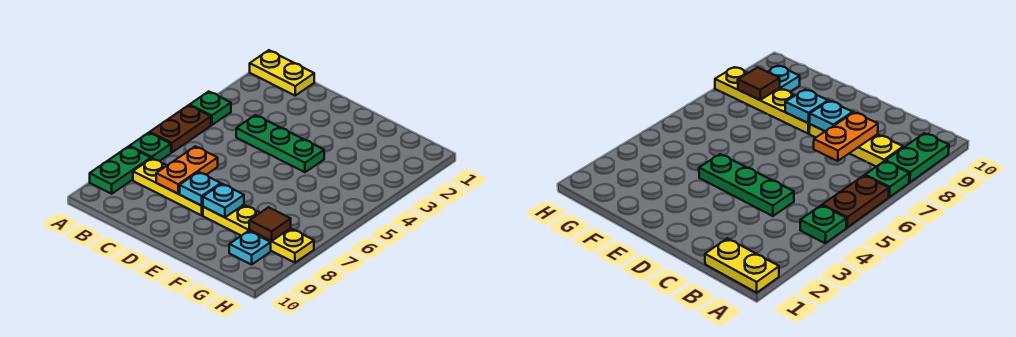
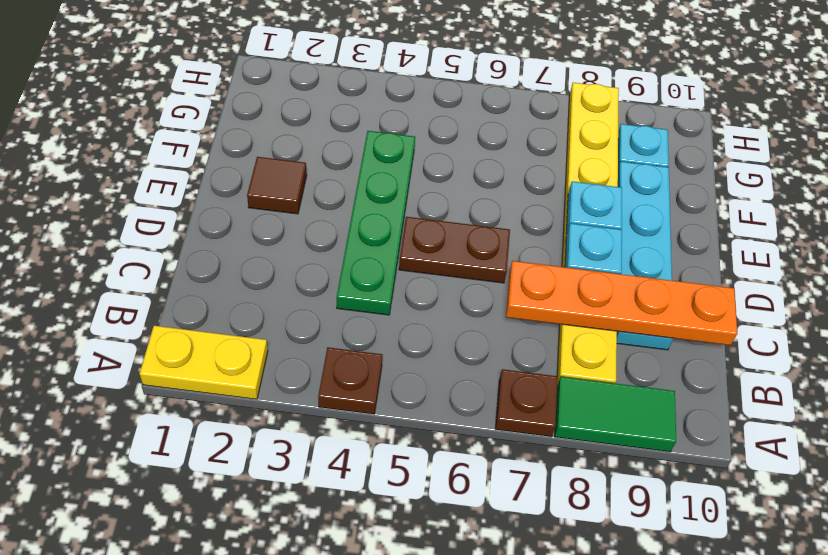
yellow 1x2 plate [250,50,314,95] -> yellow 1x2 plate turned to [140,326,268,399]
green 1x1 plate [190,91,231,125] -> brown 1x1 plate [318,347,382,414]
brown 1x2 plate [150,105,211,152] -> brown 1x2 plate moved to [399,217,510,283]
green 1x1 plate [130,133,171,161] -> brown 1x1 plate [495,369,558,437]
green 1x2 plate [90,146,151,194] -> green 1x2 tile [555,377,676,452]
green 1x3 plate [236,115,324,172] -> green 1x4 plate [337,131,415,315]
orange 1x2 plate [156,146,218,194] -> orange 1x4 plate [506,261,737,345]
none -> cyan 1x4 plate [617,162,673,350]
brown 1x1 tile [249,207,291,241] -> brown 1x1 tile moved to [247,157,307,214]

